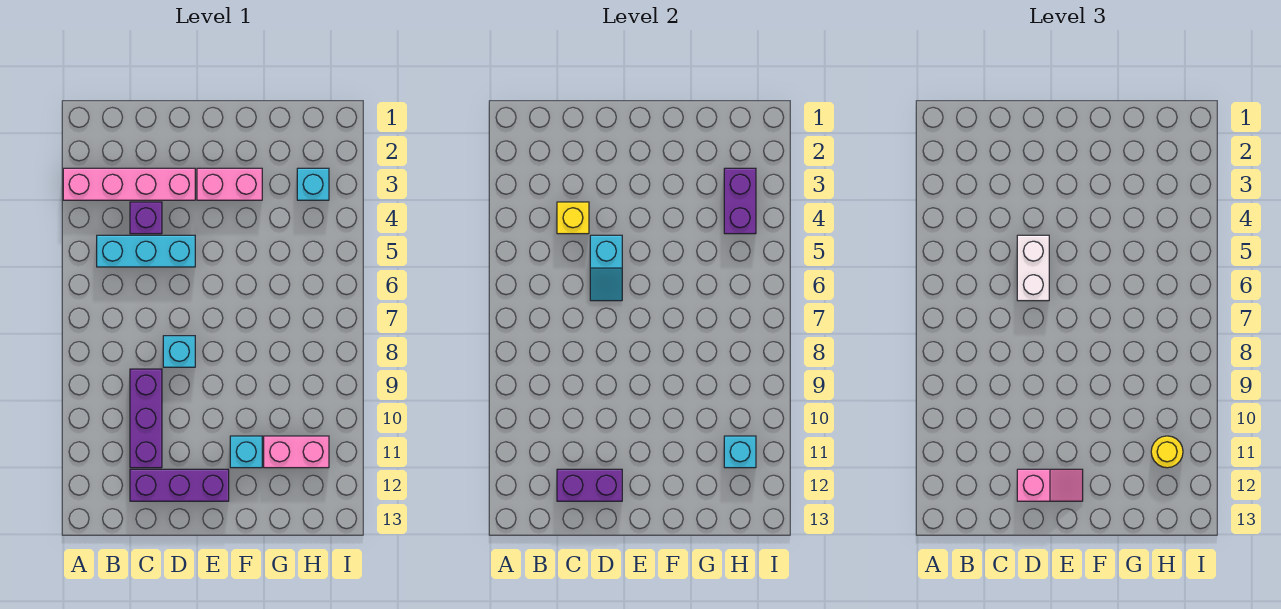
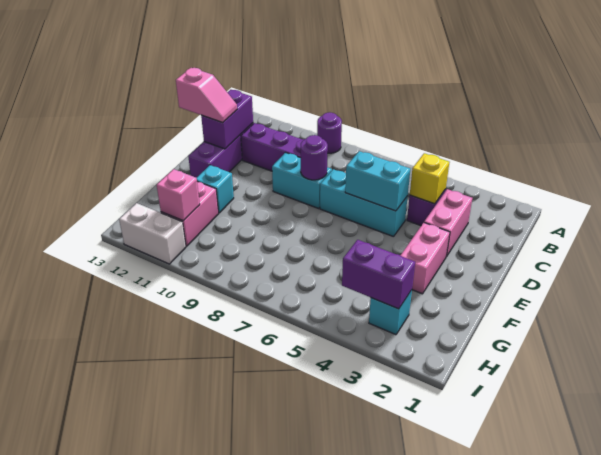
pink 1x4 brick [63,168,195,200] -> pink 1x2 brick [424,189,472,256]
none -> purple 1x1 round brick [317,112,342,153]
cyan 1x3 brick [97,235,195,267] -> cyan 1x3 brick turned to [320,169,408,237]
cyan 1x2 slope [590,235,622,301] -> cyan 1x2 brick [345,151,410,211]
white 1x2 brick [1017,235,1049,301] -> white 1x2 brick moved to [119,203,186,264]
cyan 1x1 brick [163,336,195,367] -> cyan 1x2 brick [272,153,332,208]
none -> purple 1x1 round brick [301,135,328,180]
pink 1x2 slope [1017,469,1083,501] -> pink 1x2 slope turned to [176,68,237,122]
cyan 1x1 brick [724,436,756,468] -> pink 1x1 brick [157,169,200,221]
yellow 1x1 round brick [1151,436,1183,468] -> none

